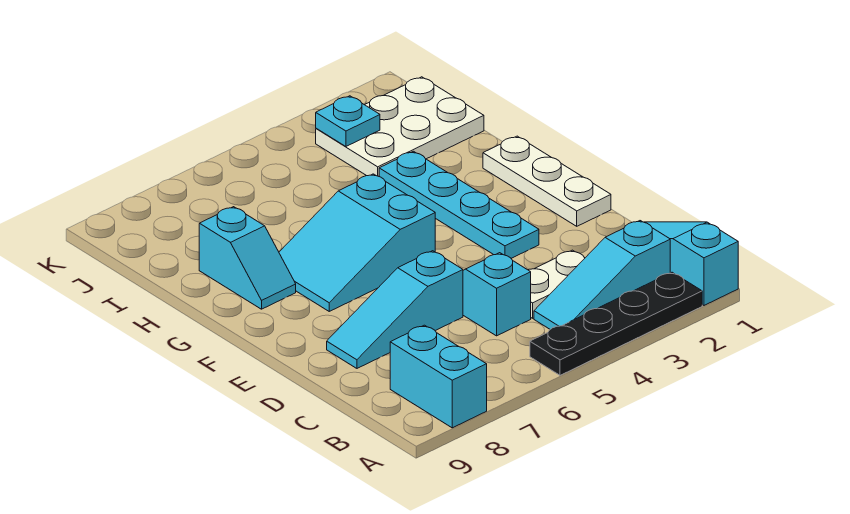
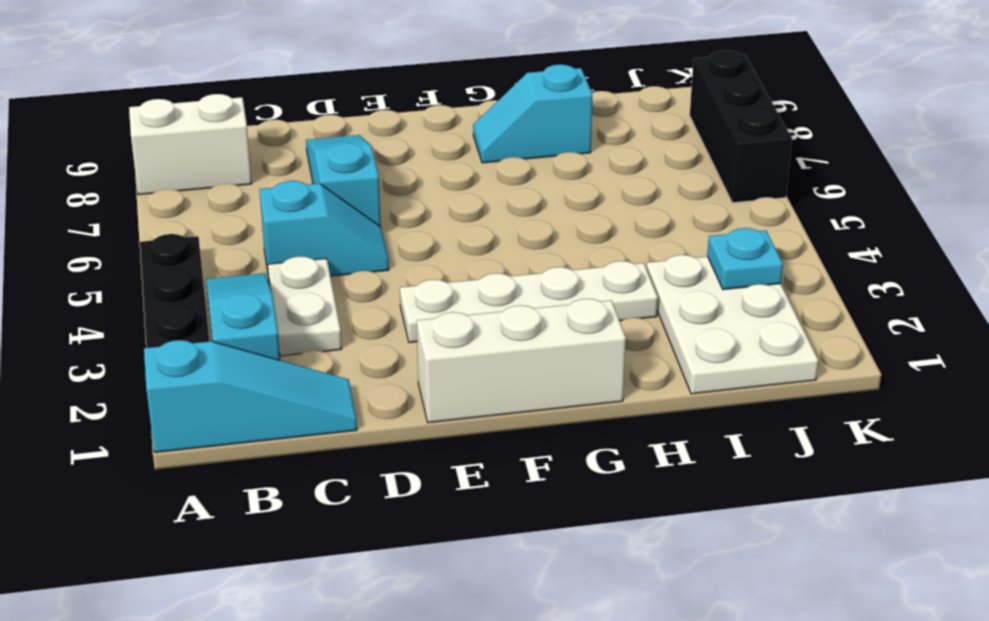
cyan 1x2 brick [390,325,487,428] -> white 1x2 brick [129,94,252,195]
white 1x3 plate [483,136,611,226] -> white 1x3 brick [417,299,626,423]
cyan 1x4 plate [379,151,539,258] -> white 1x4 plate [400,261,658,343]
cyan 2x3 slope [279,174,435,311] -> none
none -> black 1x3 brick [690,50,792,203]

